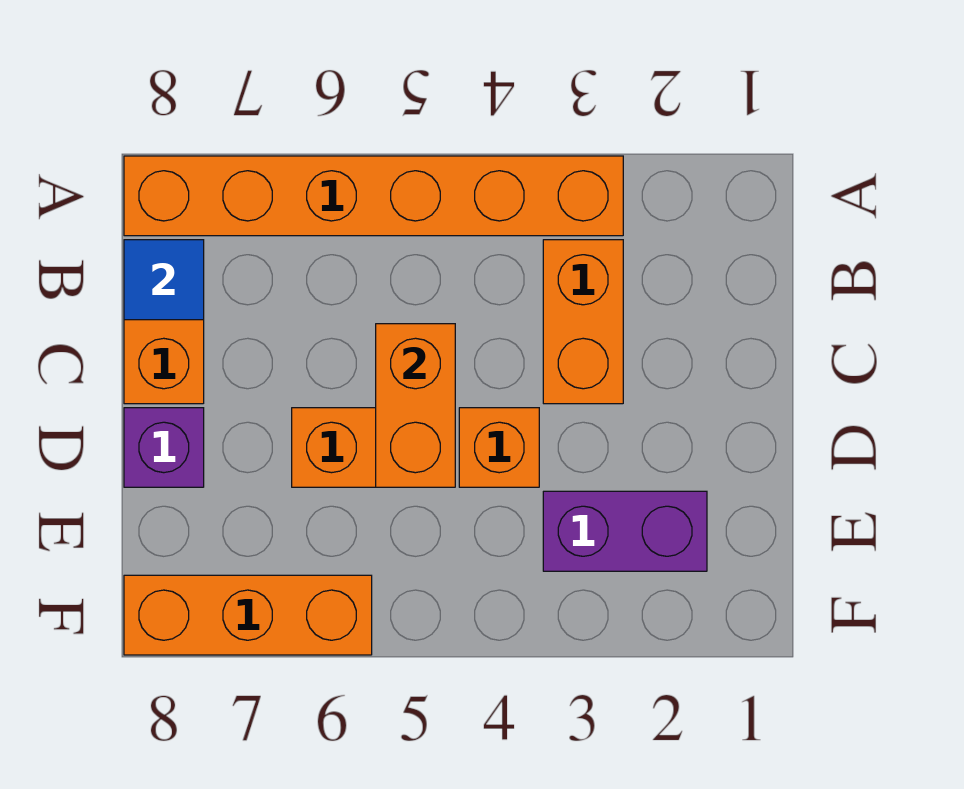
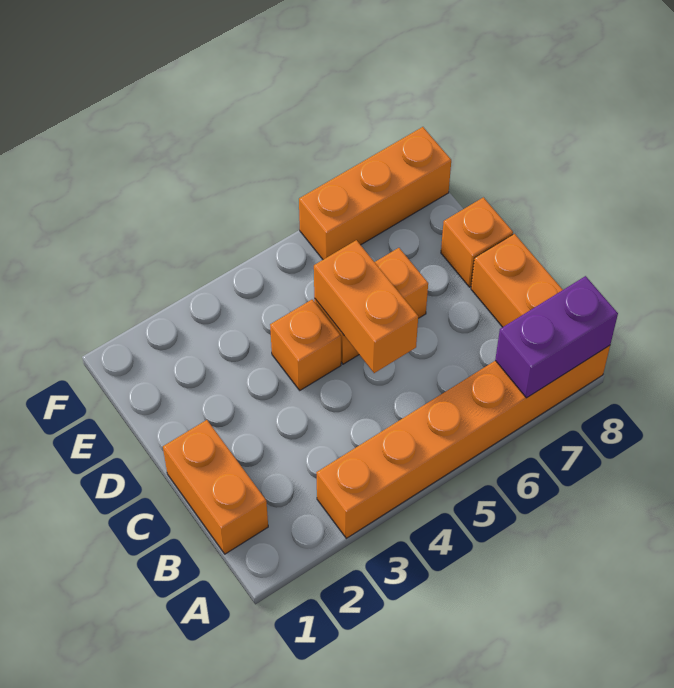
orange 1x2 brick [543,240,623,404] -> orange 1x2 brick moved to [163,420,268,554]
blue 1x1 tile [124,240,204,320] -> none
purple 1x1 brick [124,408,204,487] -> orange 1x1 brick [441,197,513,287]
purple 1x2 brick [543,491,707,571] -> purple 1x2 brick moved to [495,276,618,398]

